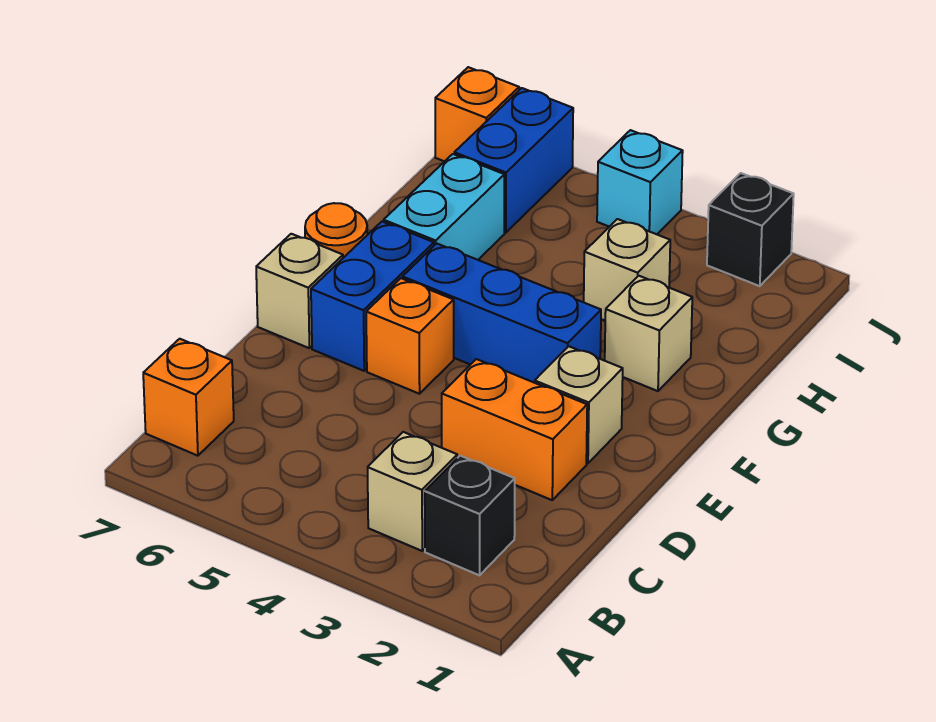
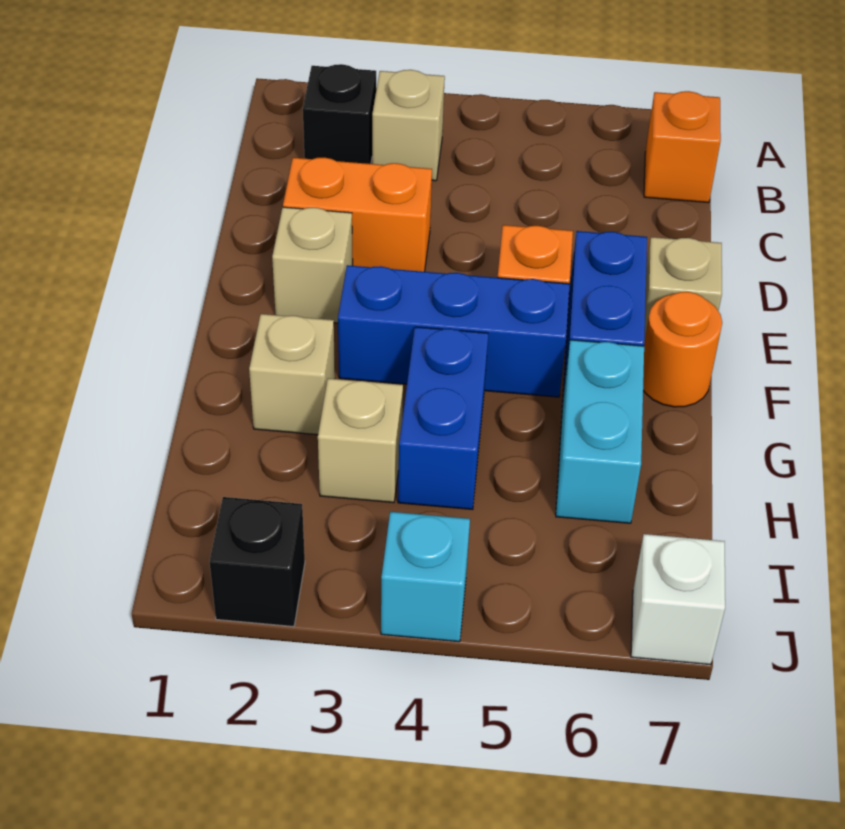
blue 1x2 brick [454,88,573,233] -> blue 1x2 brick moved to [398,327,488,510]
orange 1x1 brick [435,67,519,161] -> white 1x1 brick [631,534,725,665]

